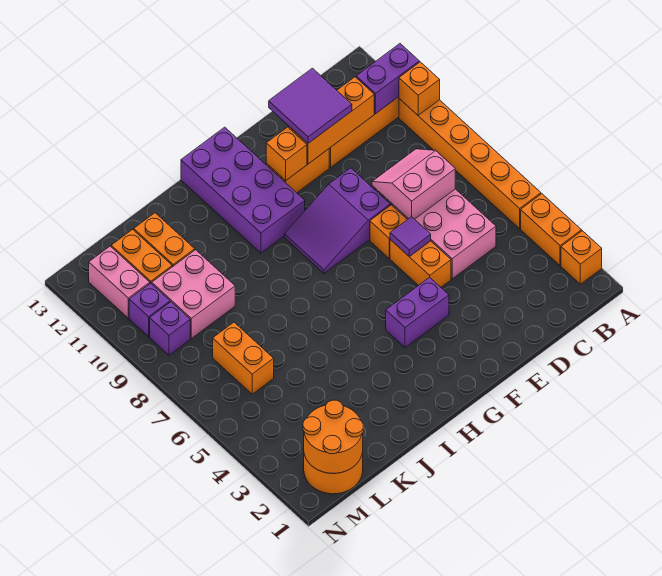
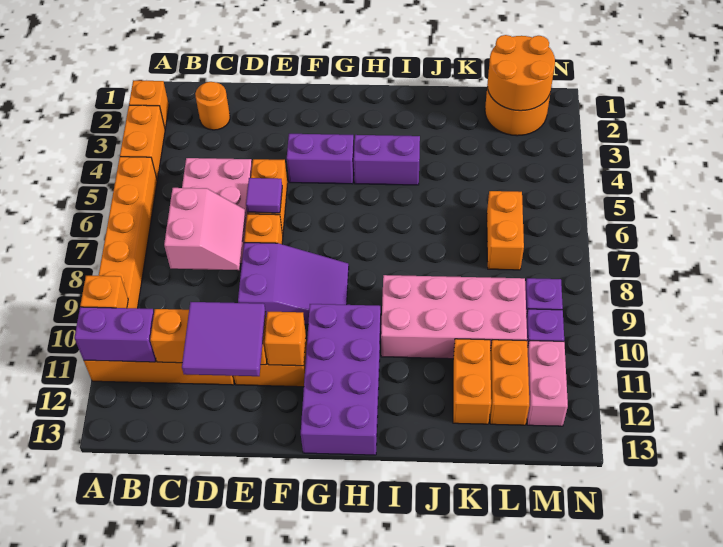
none -> orange 1x1 round brick [195,82,230,130]
pink 2x2 slope [372,149,455,219] -> pink 2x2 slope turned to [164,188,245,270]
none -> purple 1x2 brick [354,135,420,185]
pink 2x2 brick [152,250,235,338] -> pink 2x4 brick [381,275,527,359]

